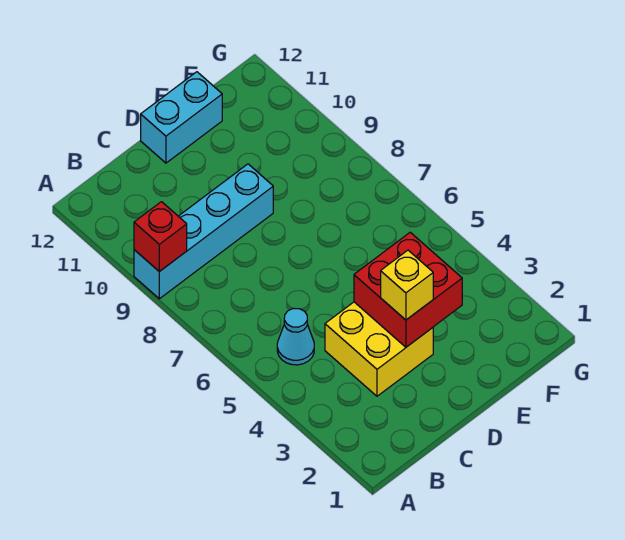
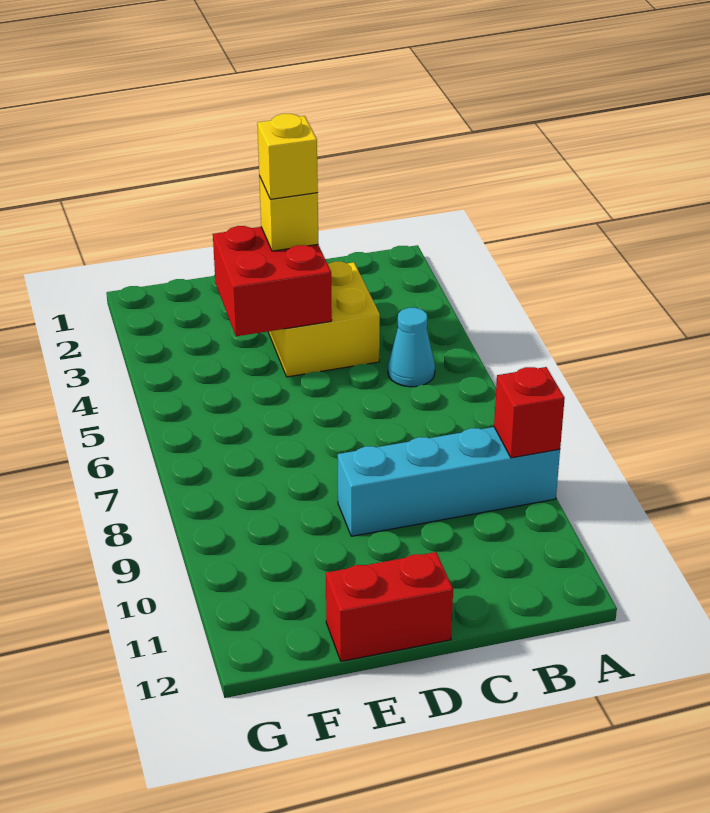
none -> yellow 1x1 brick [257,114,318,199]
cyan 1x2 brick [141,72,222,163] -> red 1x2 brick [326,552,453,661]

